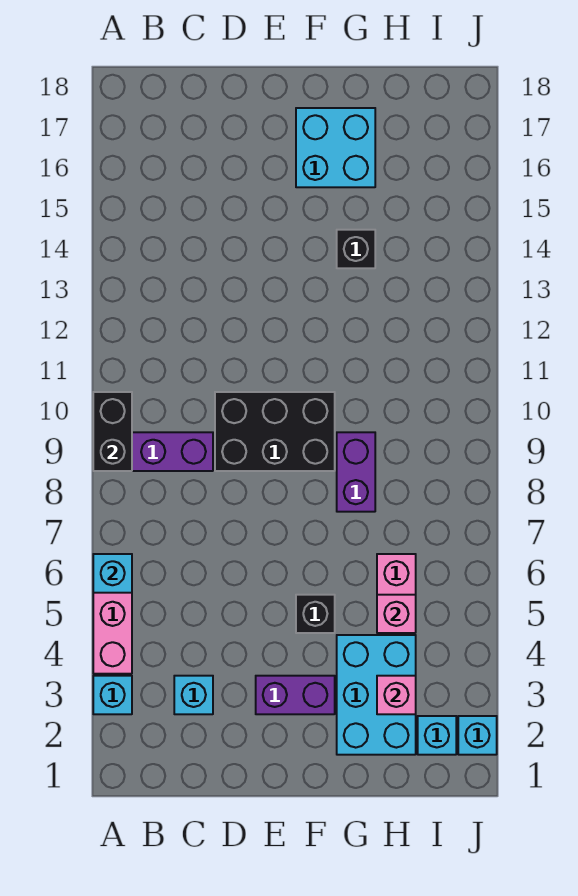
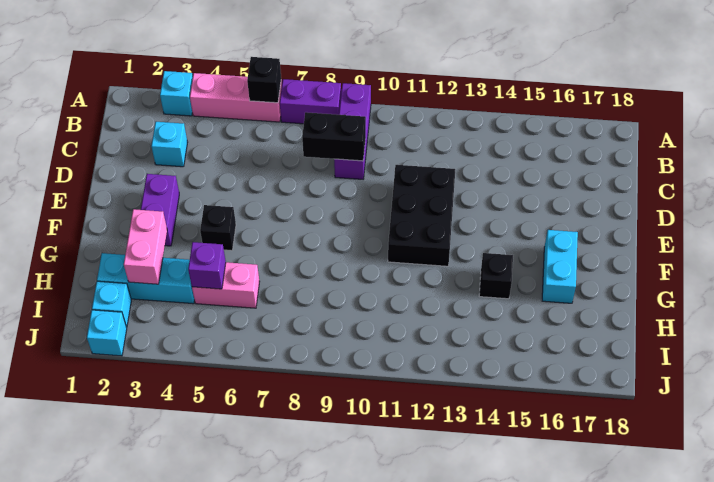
cyan 1x1 brick [93,554,132,593] -> black 1x1 brick [247,57,281,103]
black 1x2 brick [93,392,132,471] -> black 1x2 brick moved to [302,112,366,161]
black 2x3 brick [215,392,335,471] -> black 2x3 brick moved to [388,165,455,266]
cyan 2x2 brick [296,108,375,187] -> cyan 1x2 brick [542,230,578,303]
cyan 2x3 brick [337,635,416,755] -> cyan 1x3 brick [97,253,194,304]
purple 1x2 brick [337,432,375,512] -> purple 1x2 brick moved to [280,79,341,124]
pink 1x1 brick [377,676,416,714] -> pink 1x2 brick [124,209,167,284]
pink 1x1 brick [377,595,416,633] -> purple 1x1 brick [188,242,226,289]

